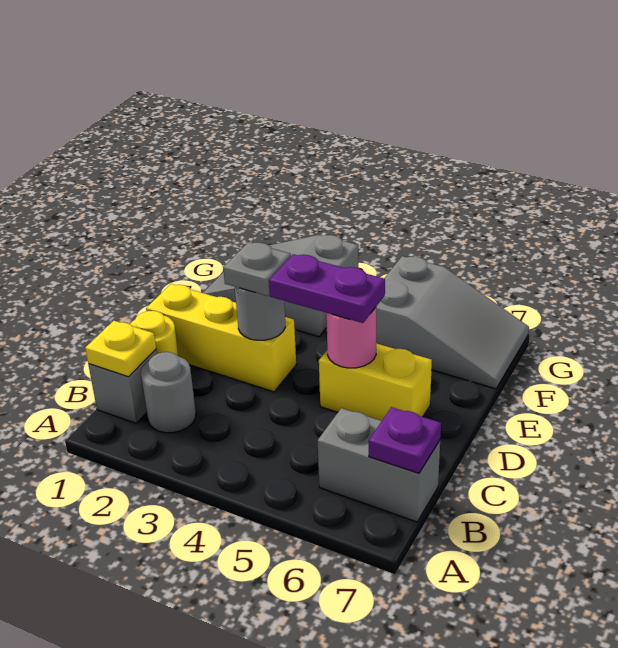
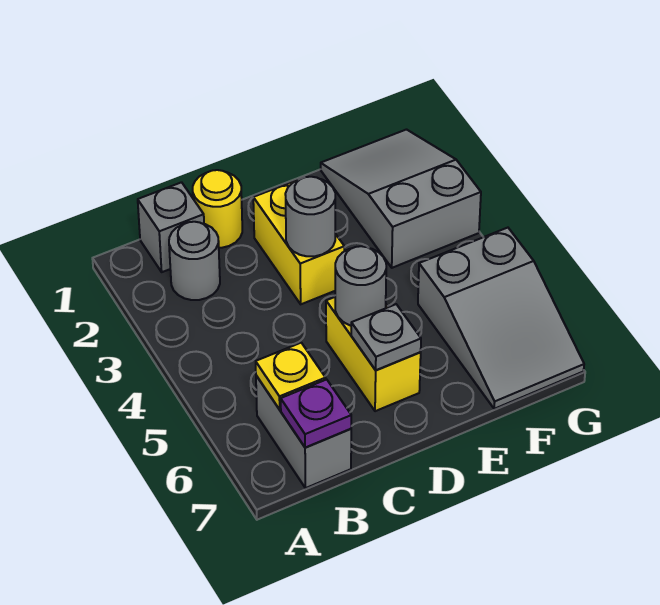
yellow 1x1 plate [85,321,156,377] -> yellow 1x1 plate moved to [256,343,326,410]
yellow 1x3 brick [146,284,296,392] -> yellow 1x2 brick [253,180,344,304]
grey 1x1 plate [223,242,291,296] -> grey 1x1 plate moved to [351,304,421,370]
purple 1x2 plate [269,254,385,323] -> none
pink 1x1 round brick [326,307,376,368] -> grey 1x1 round brick [335,246,386,326]

